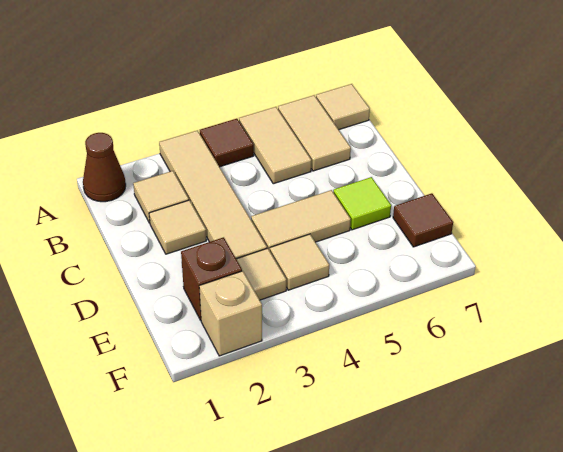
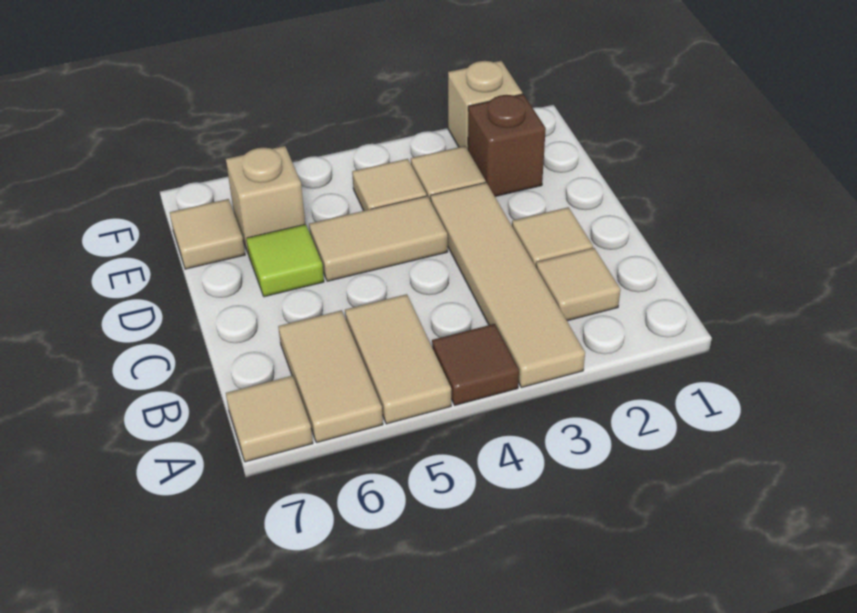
brown 1x1 cone [83,133,126,202] -> none
none -> tan 1x1 brick [226,146,305,254]
brown 1x1 tile [393,193,453,247] -> tan 1x1 tile [170,199,245,269]

